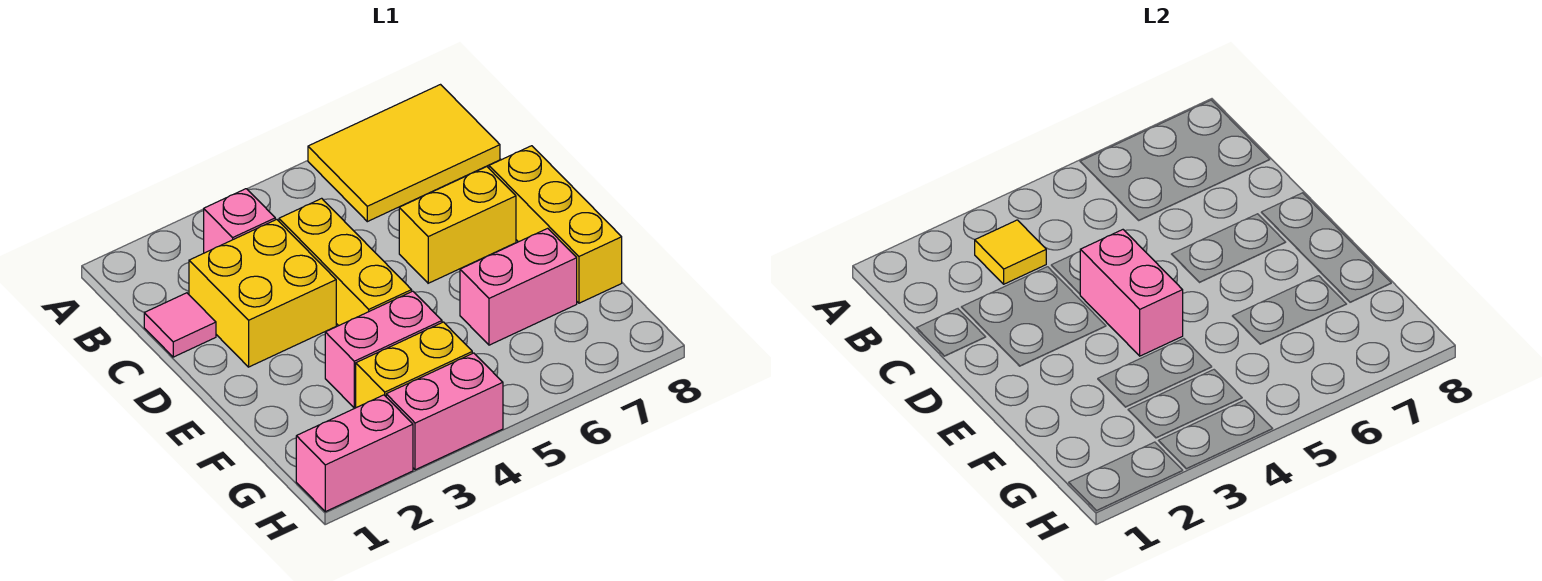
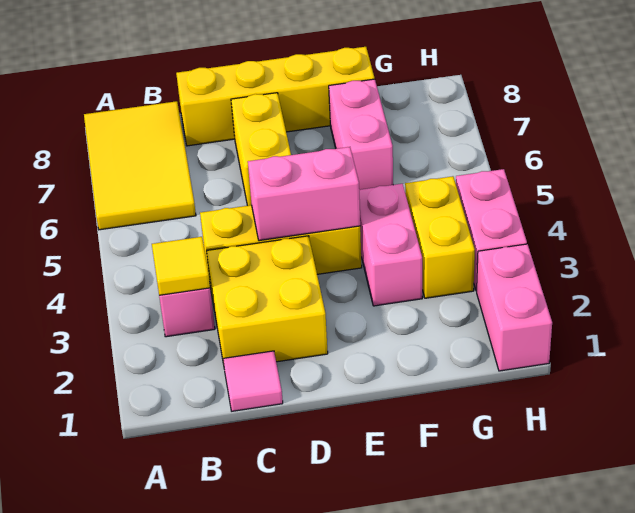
yellow 1x3 brick [489,146,622,303] -> yellow 1x4 brick [176,47,375,146]

